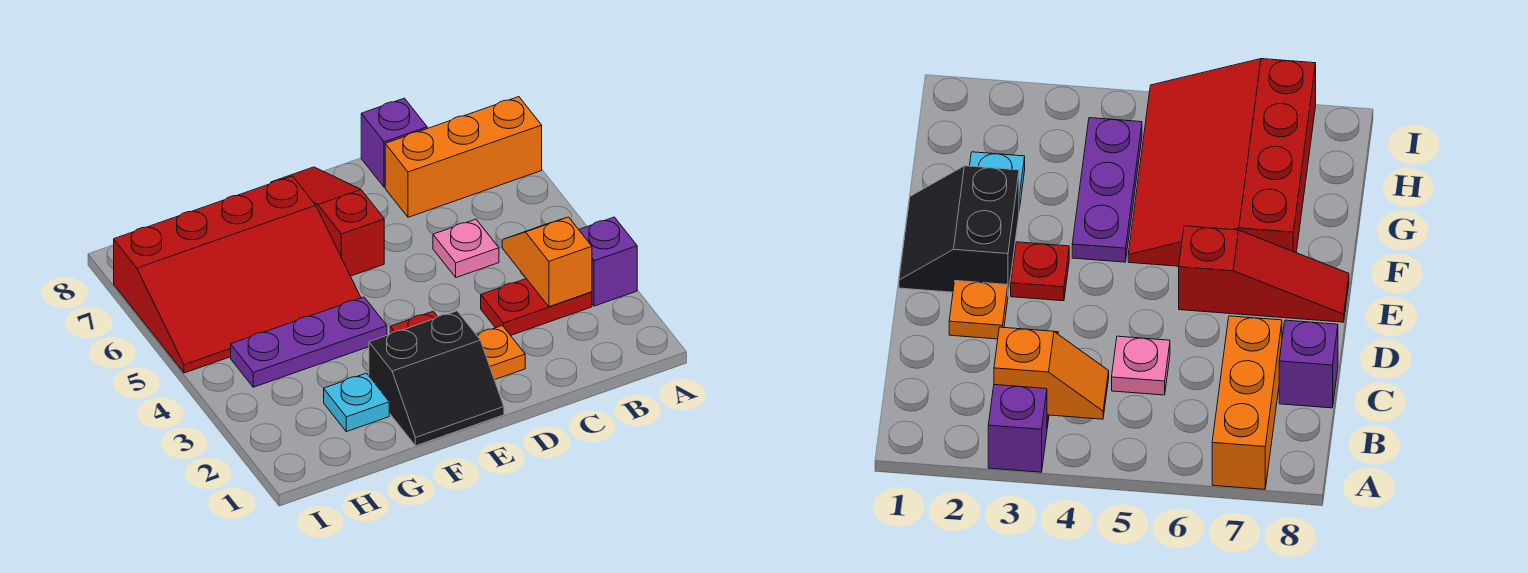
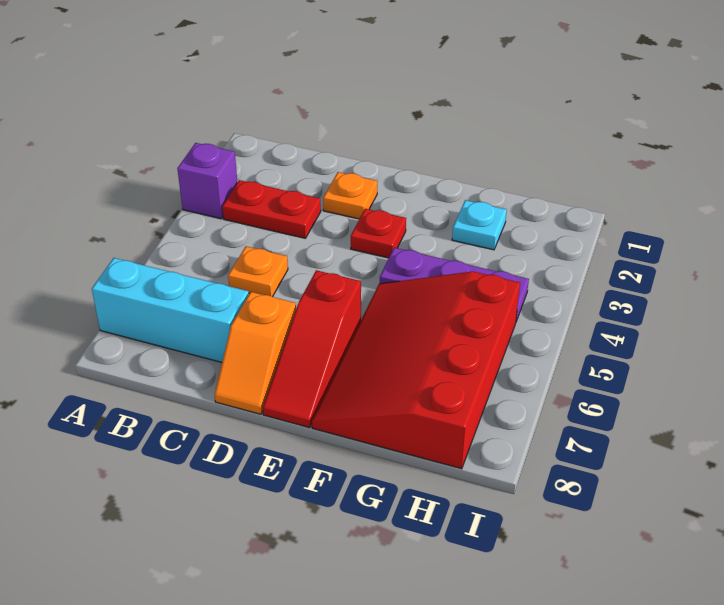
orange 1x3 brick [385,97,542,217] -> cyan 1x3 brick [92,258,249,362]
orange 1x2 slope [502,217,592,307] -> orange 1x2 slope moved to [215,292,296,414]
pink 1x1 plate [433,219,499,278] -> orange 1x1 plate [228,246,288,297]
purple 1x1 brick [361,98,427,187] -> none
black 2x2 slope [369,311,504,446] -> none
red 3x4 slope [114,176,361,373] -> red 3x4 slope turned to [312,271,520,469]

